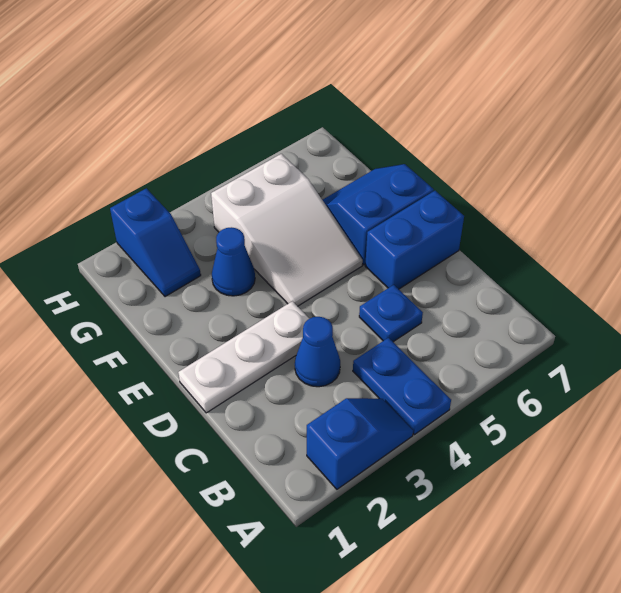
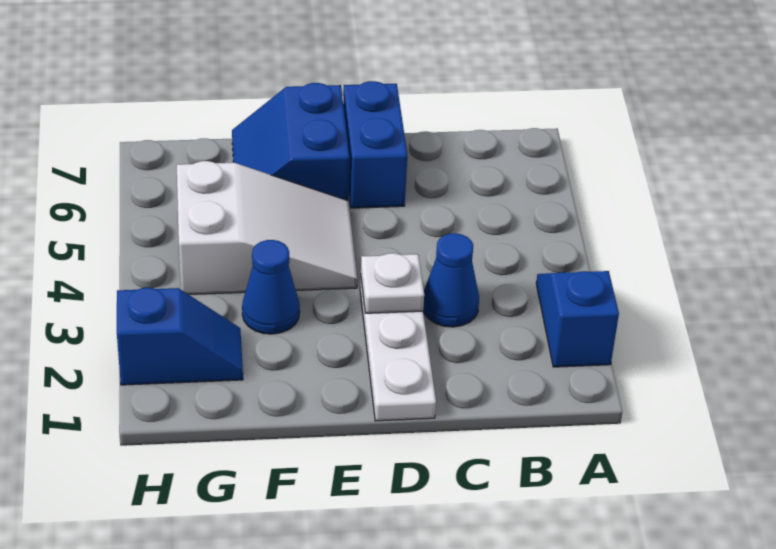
blue 1x2 plate [353,338,451,435] -> none
blue 1x1 plate [359,285,423,342] -> none
none -> white 1x1 plate [361,253,424,313]

